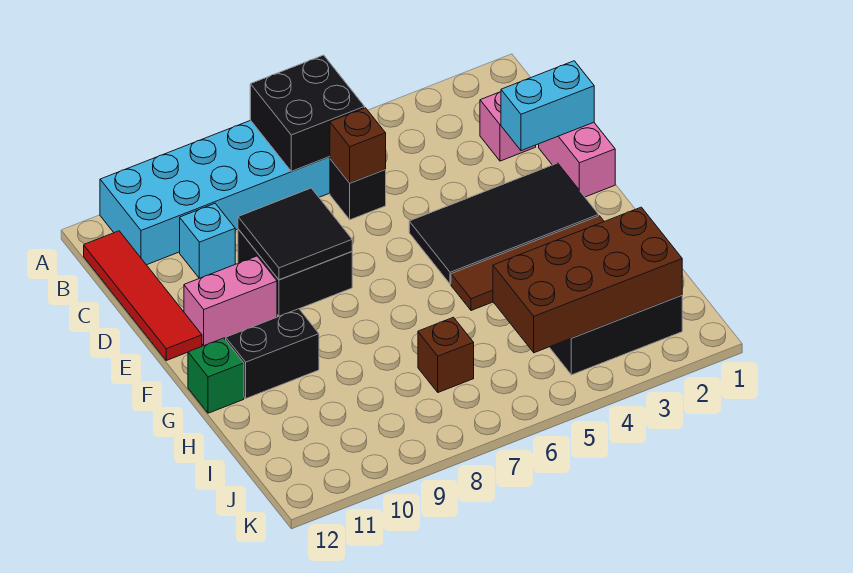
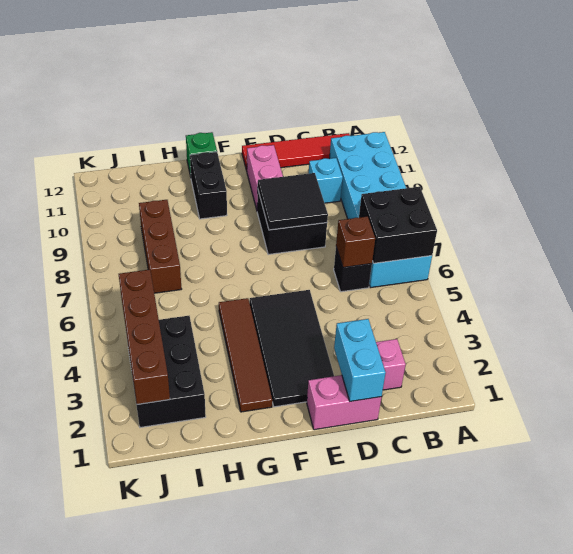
brown 2x4 brick [493,207,682,353] -> brown 1x4 brick [119,270,170,404]
brown 1x1 brick [418,317,474,392] -> brown 1x3 brick [139,200,181,293]

